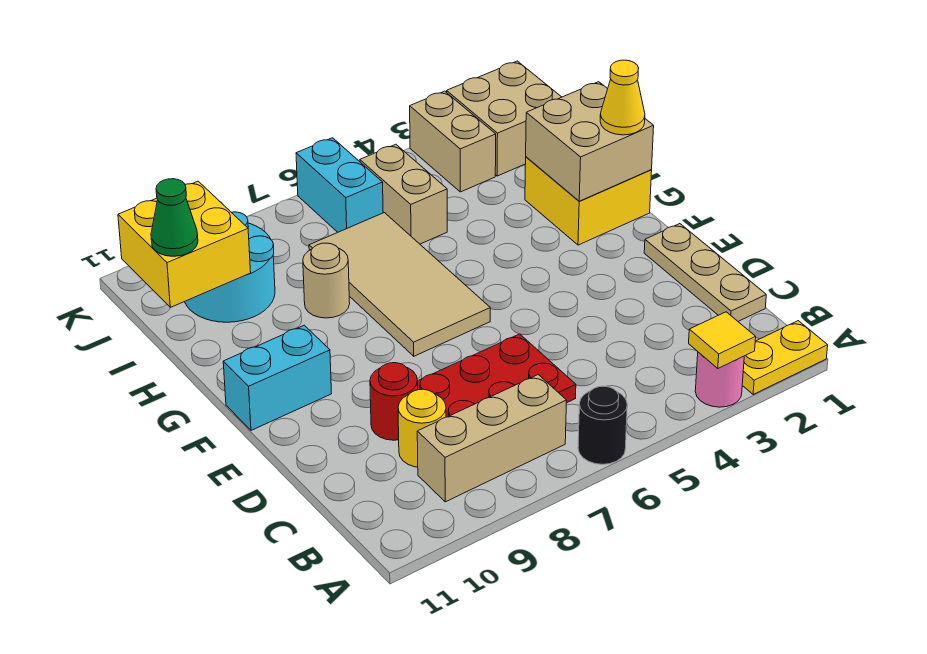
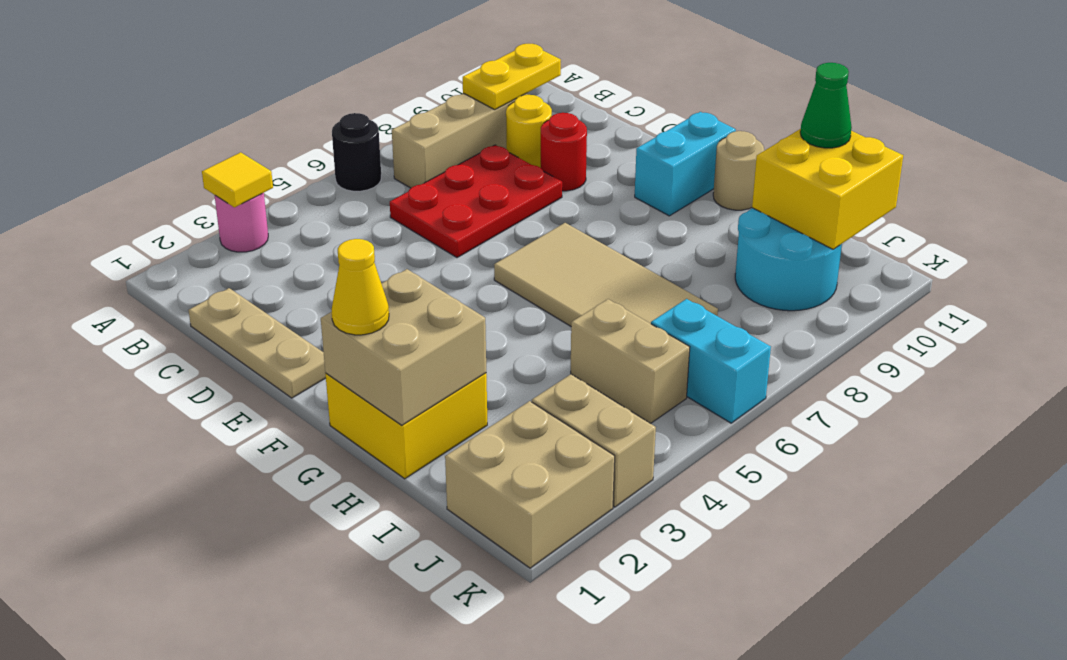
yellow 1x2 plate [742,321,828,394] -> yellow 1x2 plate moved to [463,44,561,110]
tan 1x1 round brick [303,243,350,318] -> tan 1x1 round brick moved to [713,131,764,210]

